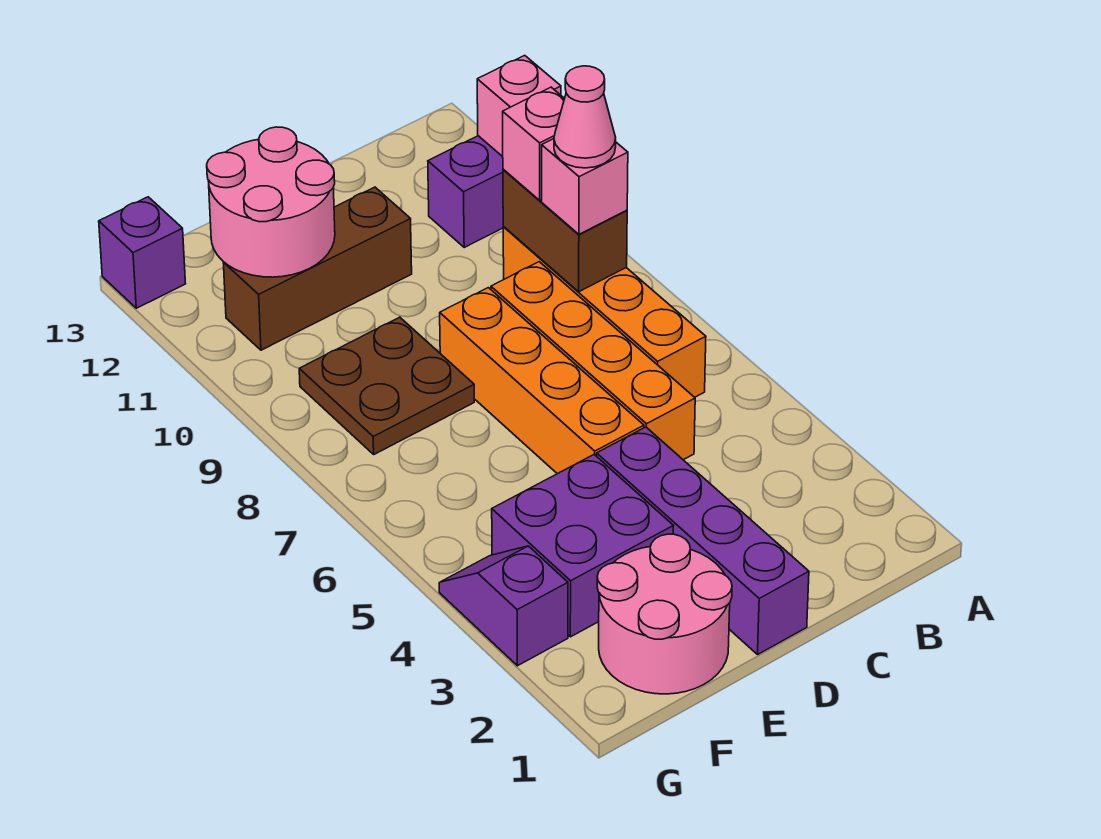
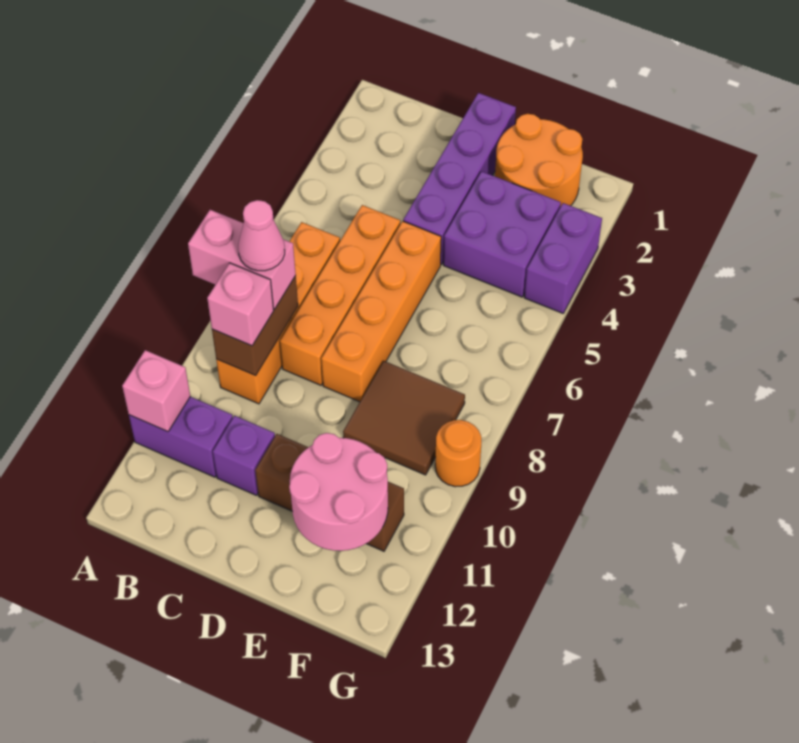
pink 1x1 brick [542,139,628,234] -> pink 1x2 brick [188,210,296,309]
pink 2x2 round brick [597,534,732,694] -> orange 2x2 round brick [495,114,583,207]
brown 2x2 plate [299,317,474,454] -> brown 2x2 tile [343,361,465,475]
purple 1x2 slope [439,546,568,666] -> purple 1x2 brick [524,203,602,313]
none -> orange 1x1 round brick [435,420,482,487]
purple 1x1 brick [99,197,186,308] -> purple 1x1 brick moved to [213,416,275,495]

